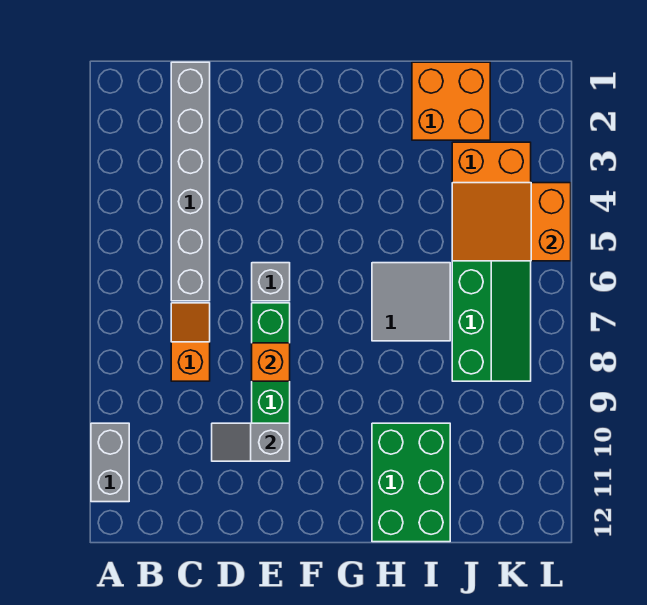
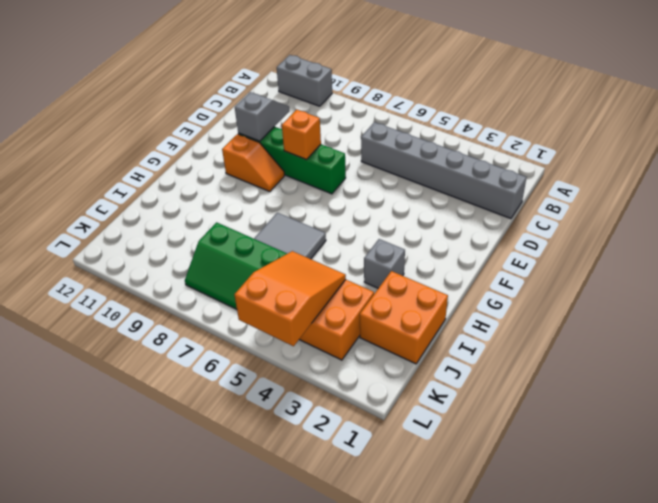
orange 1x2 slope [171,303,210,381] -> orange 1x2 slope moved to [222,134,285,192]
grey 1x1 brick [252,263,290,301] -> grey 1x1 brick moved to [364,239,405,288]
green 2x3 brick [372,423,450,542] -> none

